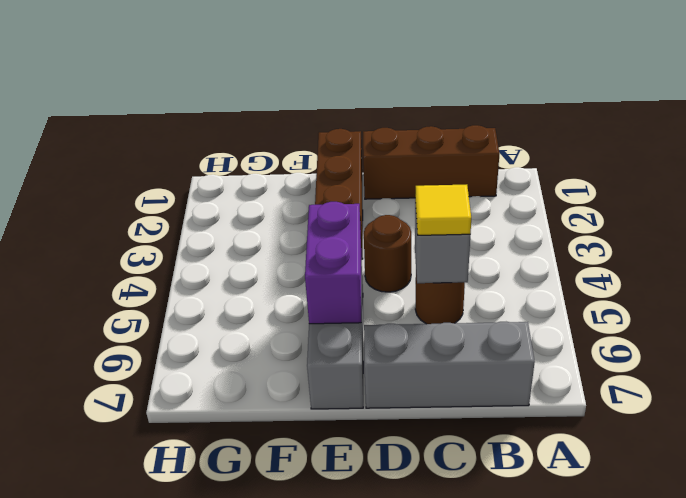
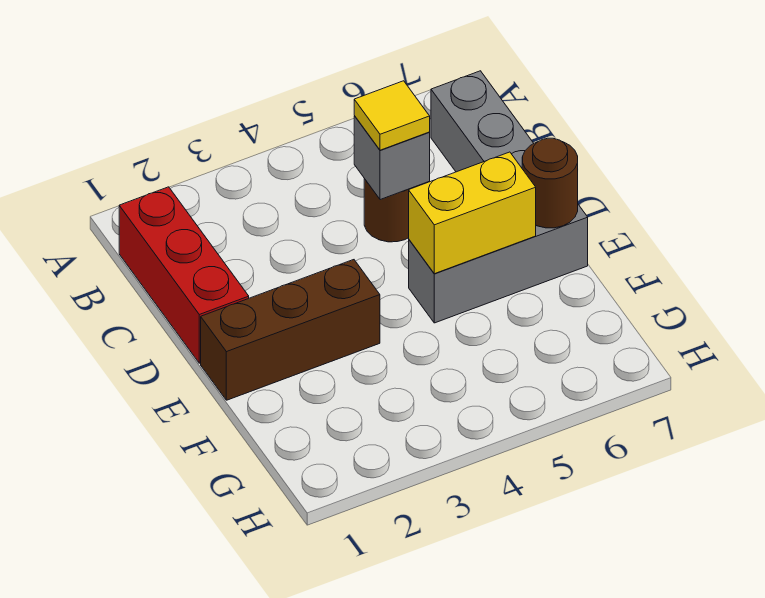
brown 1x3 brick [363,125,499,199] -> red 1x3 brick [119,187,249,363]
brown 1x1 round brick [364,215,411,292] -> brown 1x1 round brick moved to [522,138,578,228]
purple 1x2 brick [305,202,361,324] -> yellow 1x2 brick [409,152,536,274]

